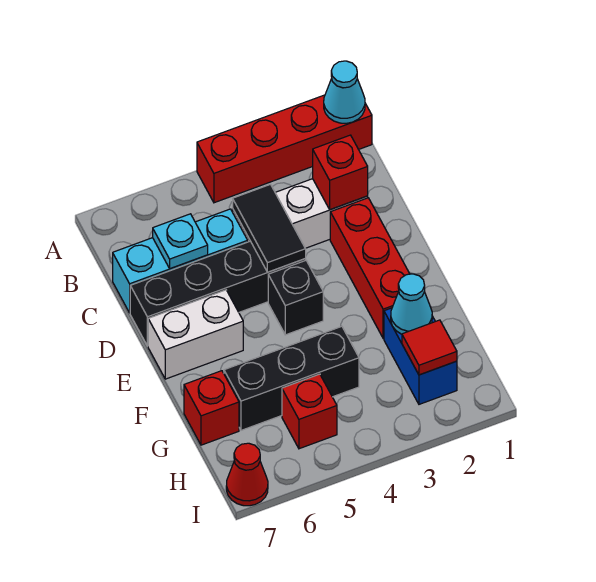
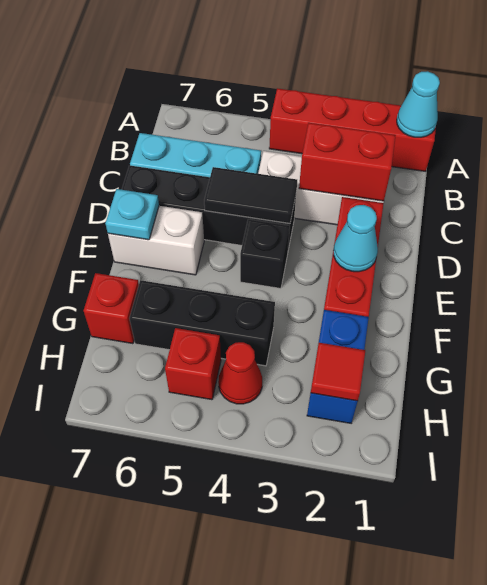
red 1x1 brick [313,135,368,210] -> red 1x2 brick [299,123,396,201]
black 1x2 tile [233,184,306,272] -> black 1x2 tile turned to [204,167,297,223]
cyan 1x1 plate [153,214,208,269] -> cyan 1x1 plate moved to [105,189,159,240]
cyan 1x1 cone [391,274,432,334] -> cyan 1x1 cone moved to [333,205,378,272]
red 1x1 cone [226,443,268,506] -> red 1x1 cone moved to [218,342,262,404]

